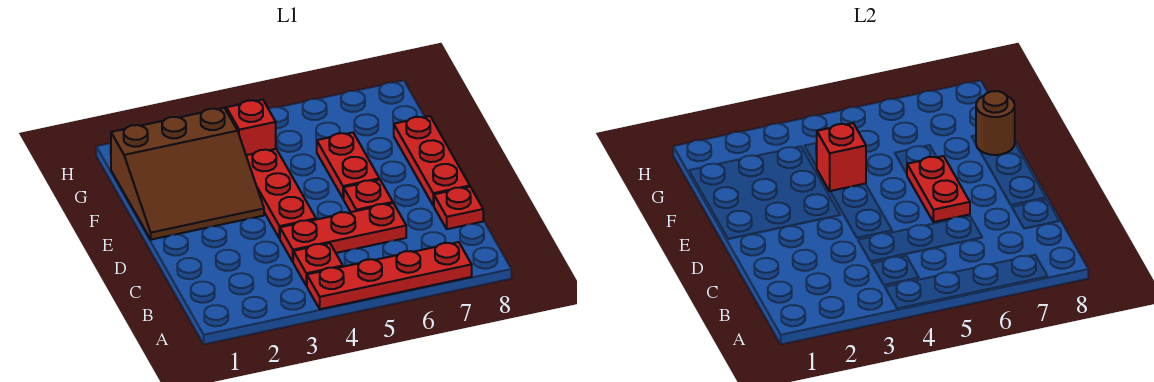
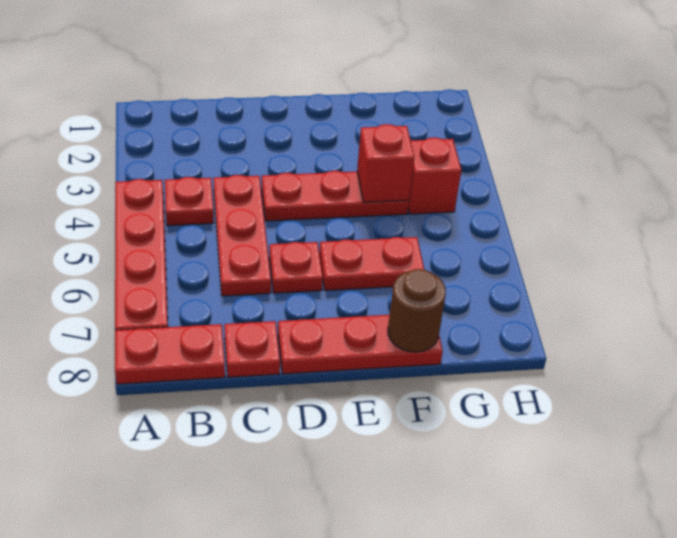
red 1x2 plate [907,156,970,222] -> red 1x2 plate moved to [115,324,225,384]
brown 3x3 slope [111,108,264,240] -> none

